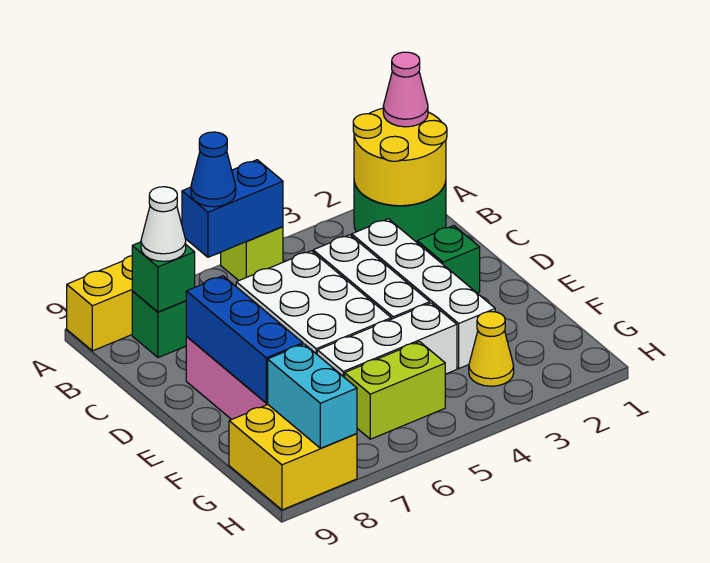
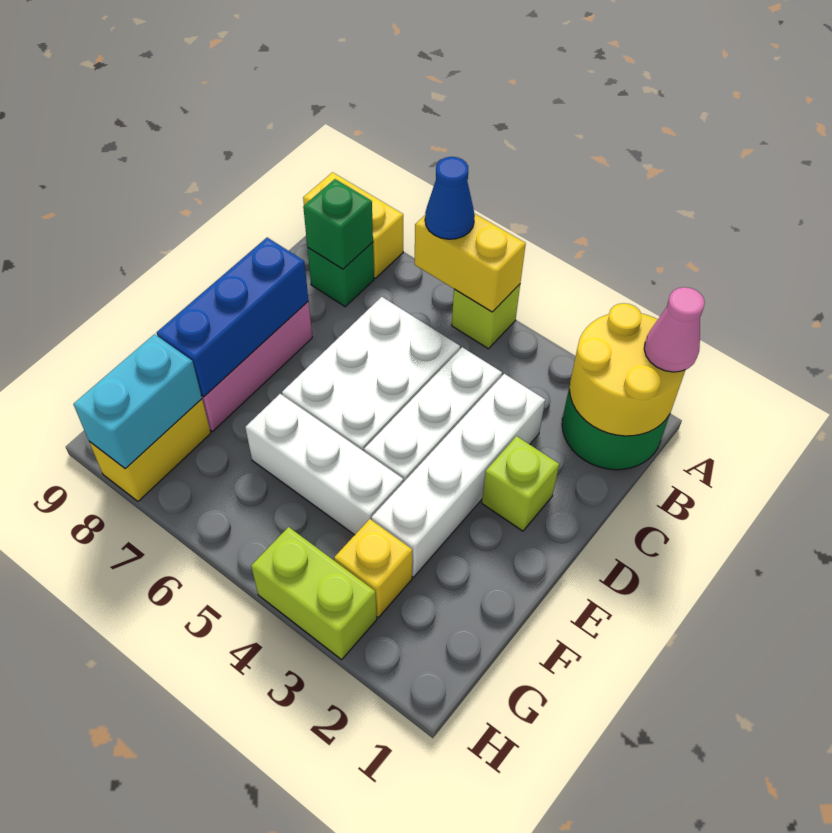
blue 1x2 brick [182,160,283,257] -> yellow 1x2 brick [415,213,526,312]
white 1x1 cone [141,187,186,261] -> none
green 1x1 brick [417,226,480,293] -> lime 1x1 brick [482,436,559,531]
yellow 1x1 cone [469,312,514,386] -> yellow 1x1 brick [334,519,412,617]
lime 1x2 brick [345,342,445,439] -> lime 1x2 brick moved to [251,527,377,660]
yellow 2x2 brick [229,405,357,510] -> yellow 1x2 brick [89,399,211,501]

